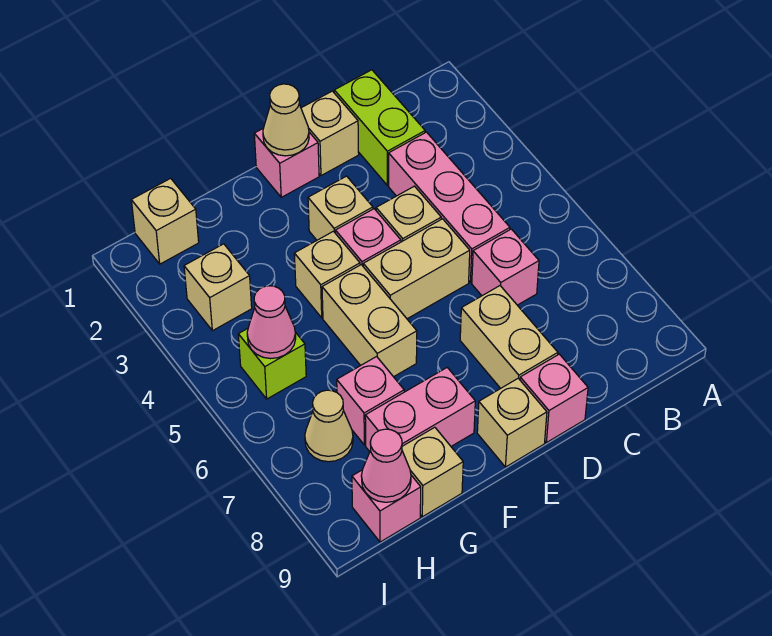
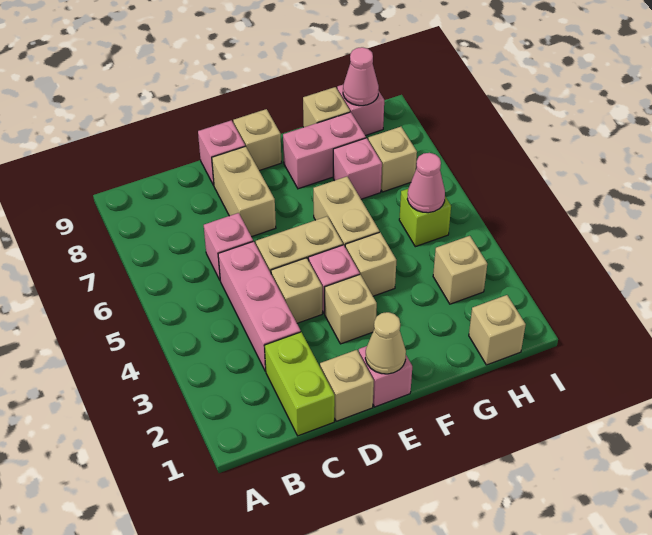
tan 1x1 cone [305,390,353,462] -> tan 1x1 brick [368,127,417,192]

